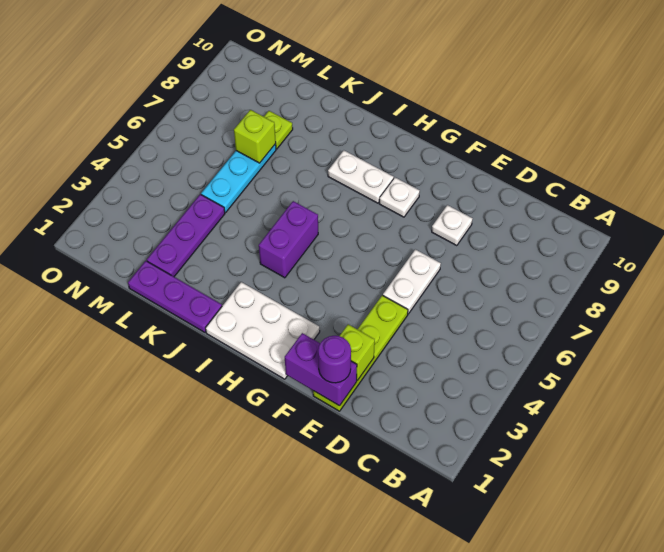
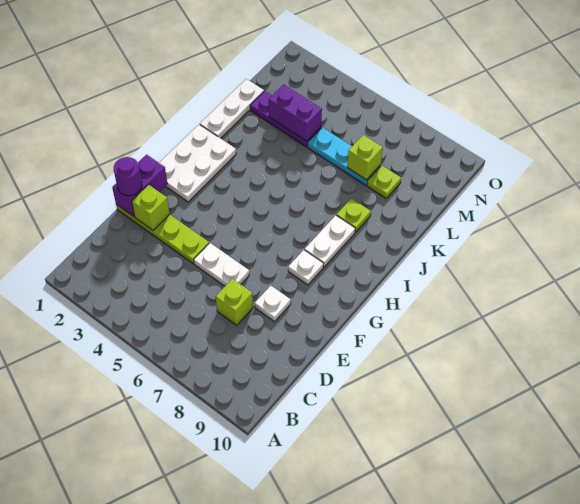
none -> lime 1x1 brick [216,279,253,325]
purple 1x2 brick [259,201,318,278] -> purple 1x2 brick moved to [269,84,322,141]
purple 1x3 plate [128,261,222,332] -> white 1x3 plate [200,79,264,138]
none -> lime 1x1 plate [336,198,371,232]

